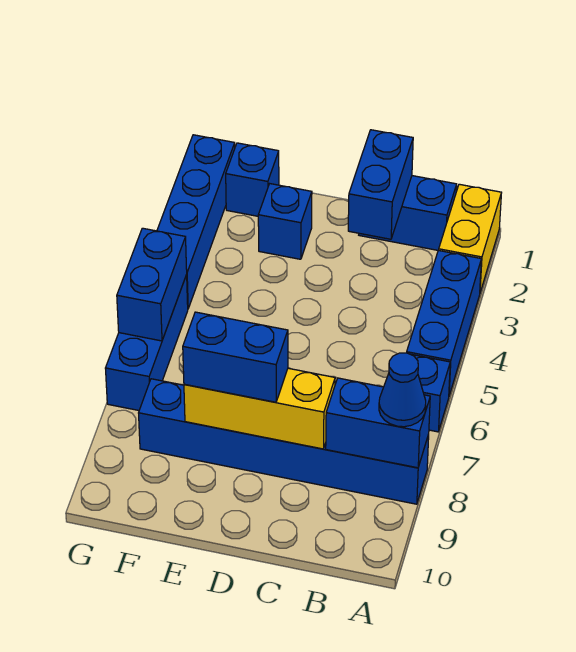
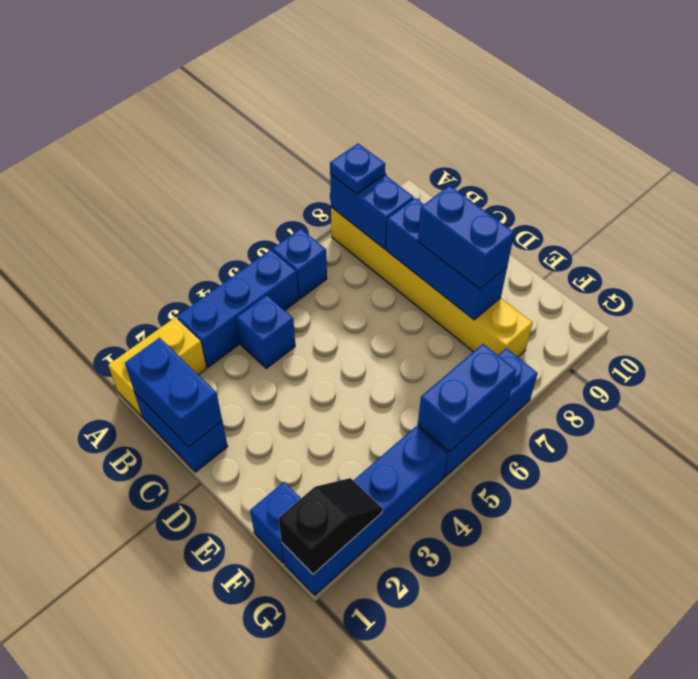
blue 1x6 brick [139,379,429,504] -> yellow 1x6 brick [331,207,533,357]
blue 1x1 cone [379,353,426,427] -> blue 1x1 plate [330,144,385,194]
blue 1x2 brick [348,130,413,239] -> blue 1x2 brick turned to [125,338,222,447]
yellow 1x3 brick [184,368,335,449] -> blue 1x3 brick [386,198,507,320]
blue 1x1 brick [258,184,312,259] -> blue 1x1 brick moved to [237,295,295,368]
none -> black 1x2 slope [278,478,382,574]

